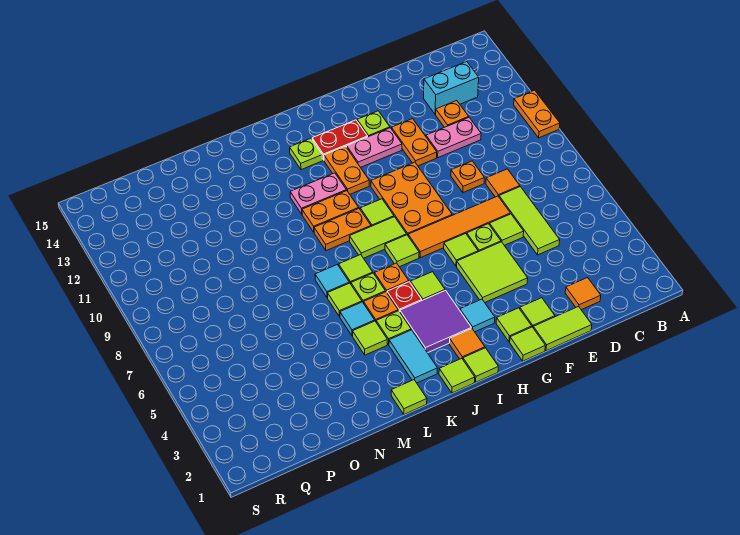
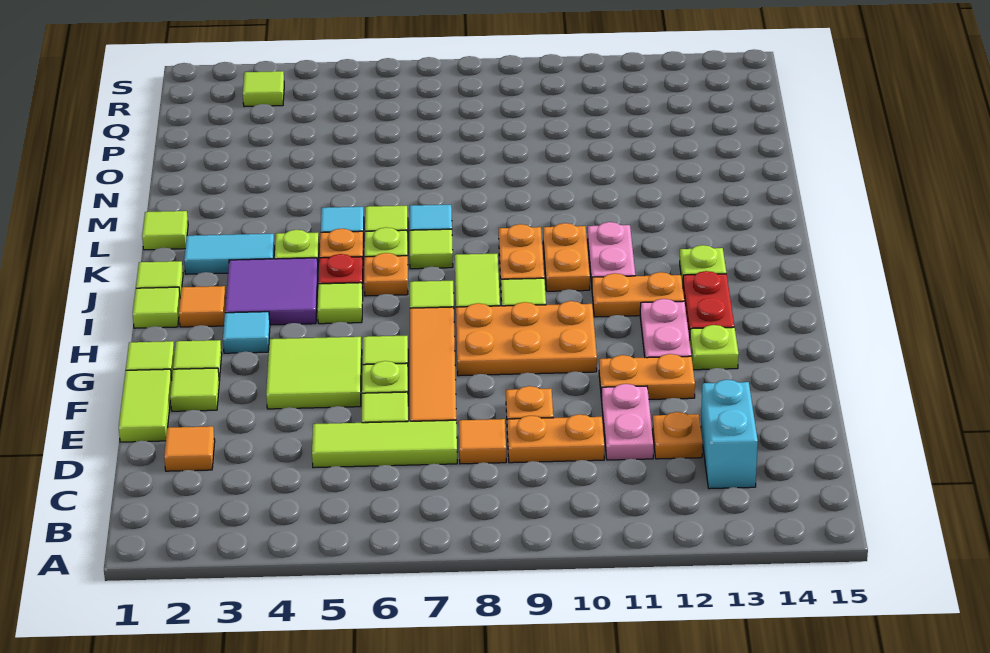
orange 1x2 plate [514,90,560,138] -> orange 1x2 plate moved to [507,414,604,463]
lime 1x1 tile [353,321,387,355] -> lime 1x1 tile moved to [243,71,284,107]

